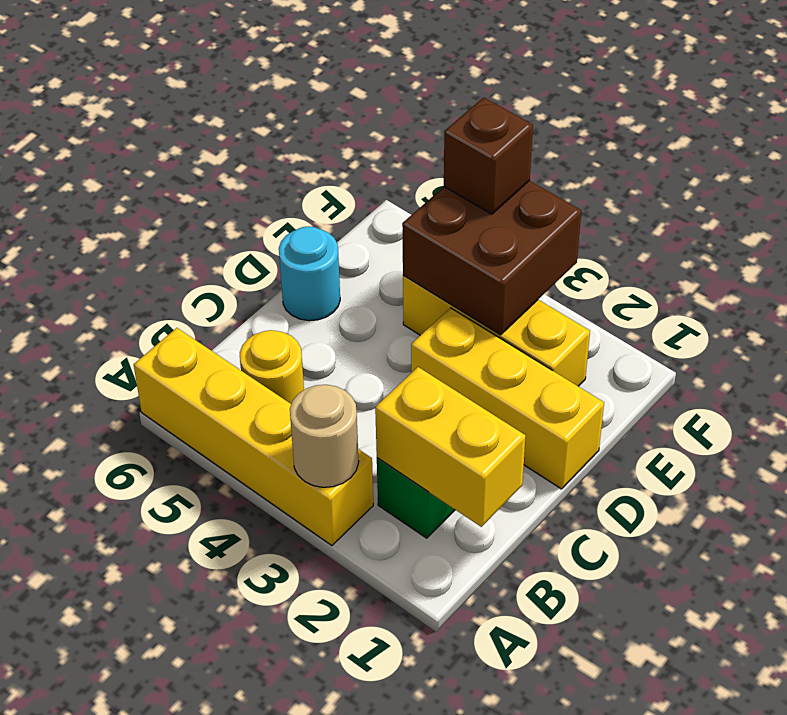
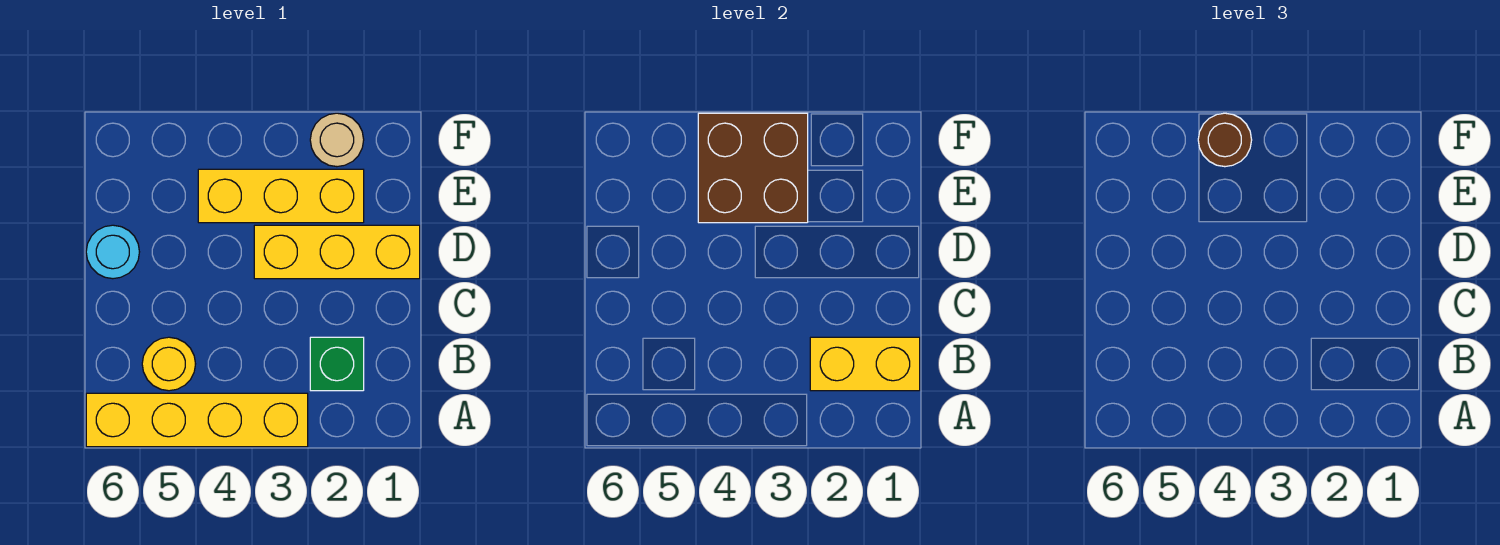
tan 1x1 round brick [290,385,359,487] -> tan 1x1 round brick moved to [310,113,364,167]
brown 1x1 brick [444,97,533,214] -> brown 1x1 round brick [1198,113,1252,167]

